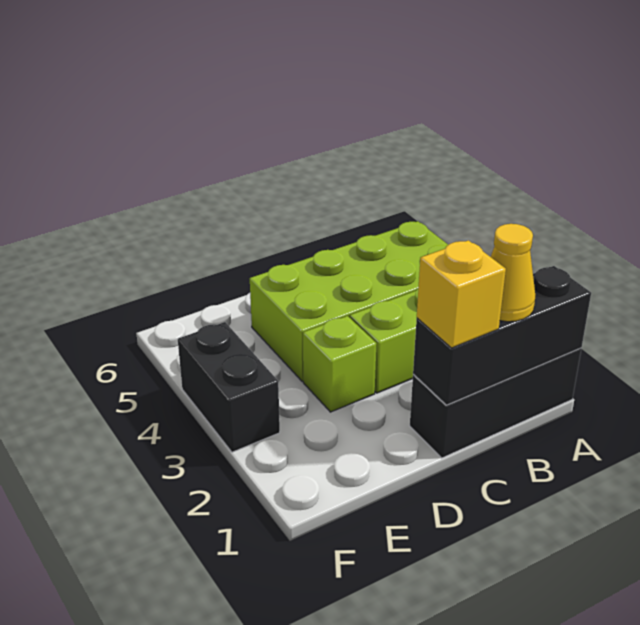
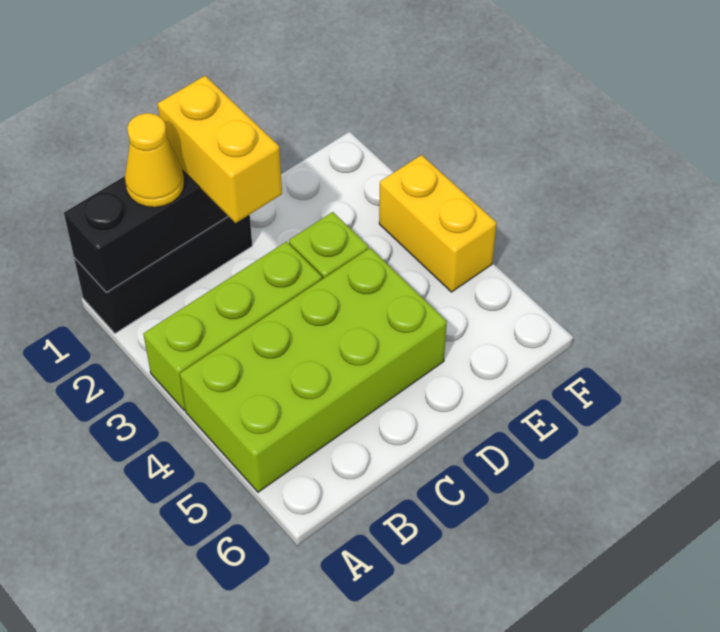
yellow 1x1 brick [417,240,506,348] -> yellow 1x2 brick [157,76,282,223]
black 1x2 brick [178,322,280,452] -> yellow 1x2 brick [379,155,497,292]

